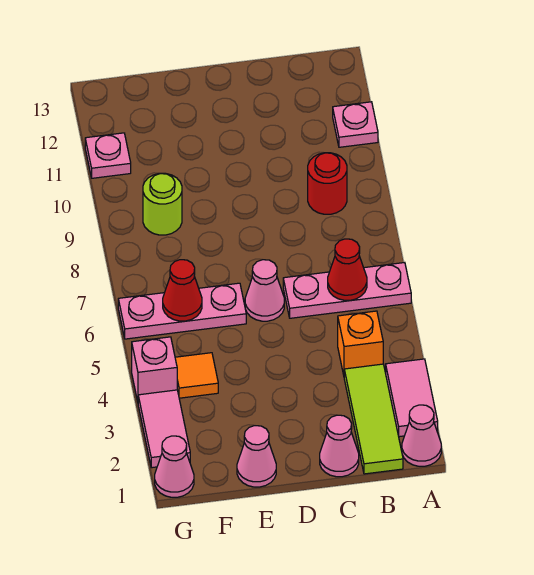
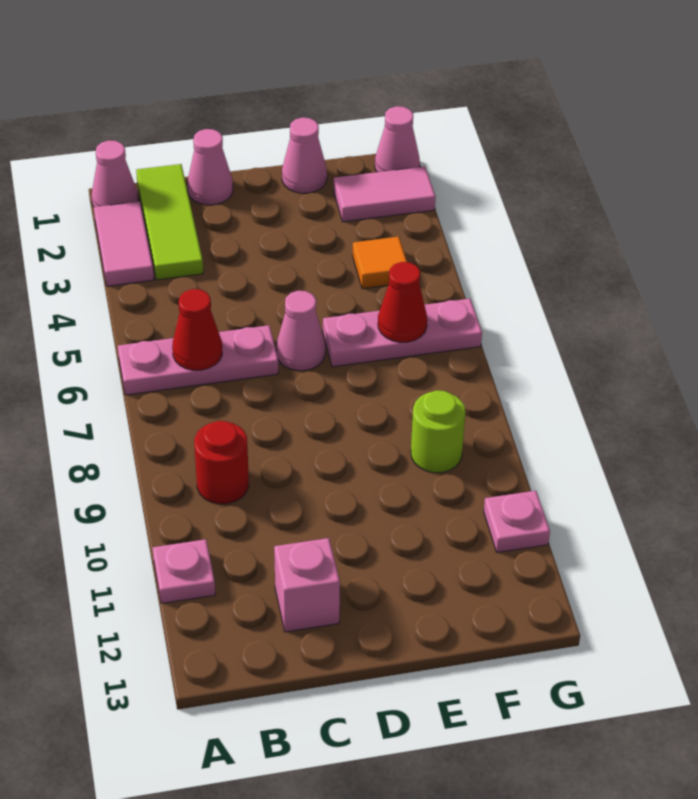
orange 1x1 brick [338,311,383,375] -> none
pink 1x2 tile [138,390,190,468] -> pink 1x2 tile turned to [334,166,435,222]
pink 1x1 brick [132,337,177,401] -> pink 1x1 brick moved to [274,538,340,632]

